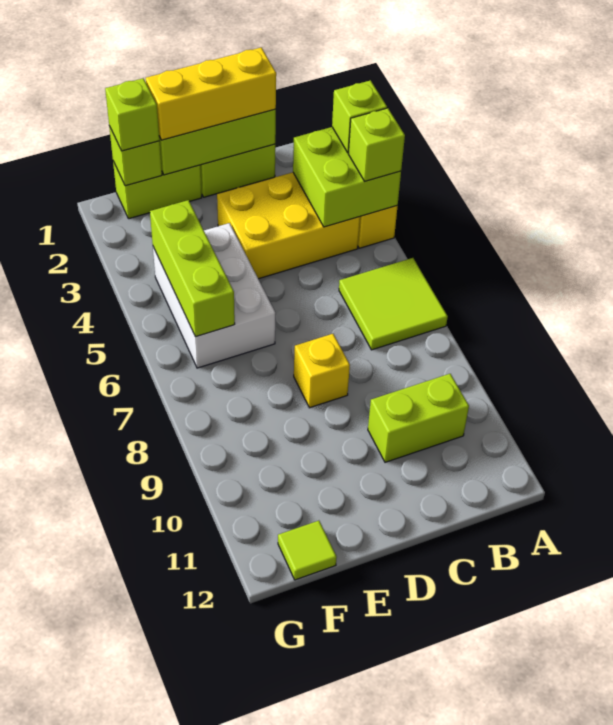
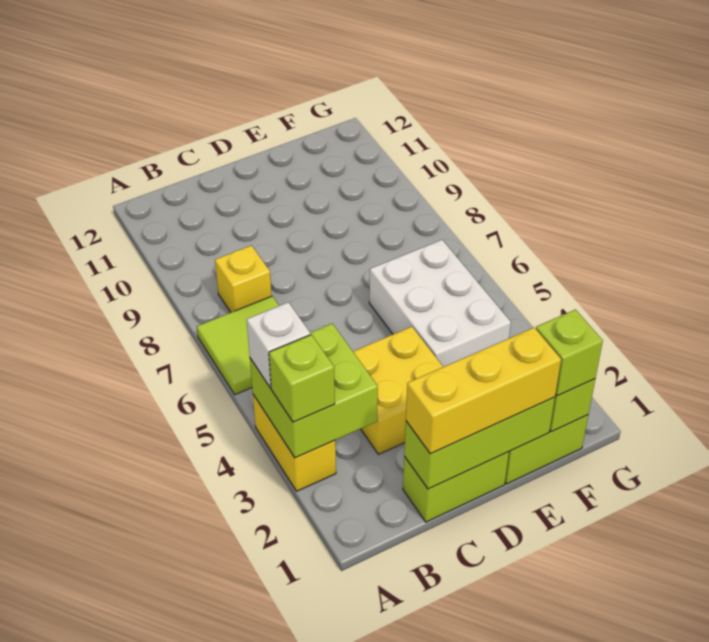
lime 1x1 brick [348,108,405,181] -> white 1x1 brick [247,302,310,388]
yellow 2x3 brick [217,172,360,279] -> yellow 2x2 brick [353,327,443,454]
lime 1x2 brick [368,374,469,462] -> none
yellow 1x1 brick [294,334,350,408] -> yellow 1x1 brick moved to [215,246,272,312]
lime 1x3 brick [150,200,235,337] -> none
lime 1x1 tile [278,521,337,580] -> none

